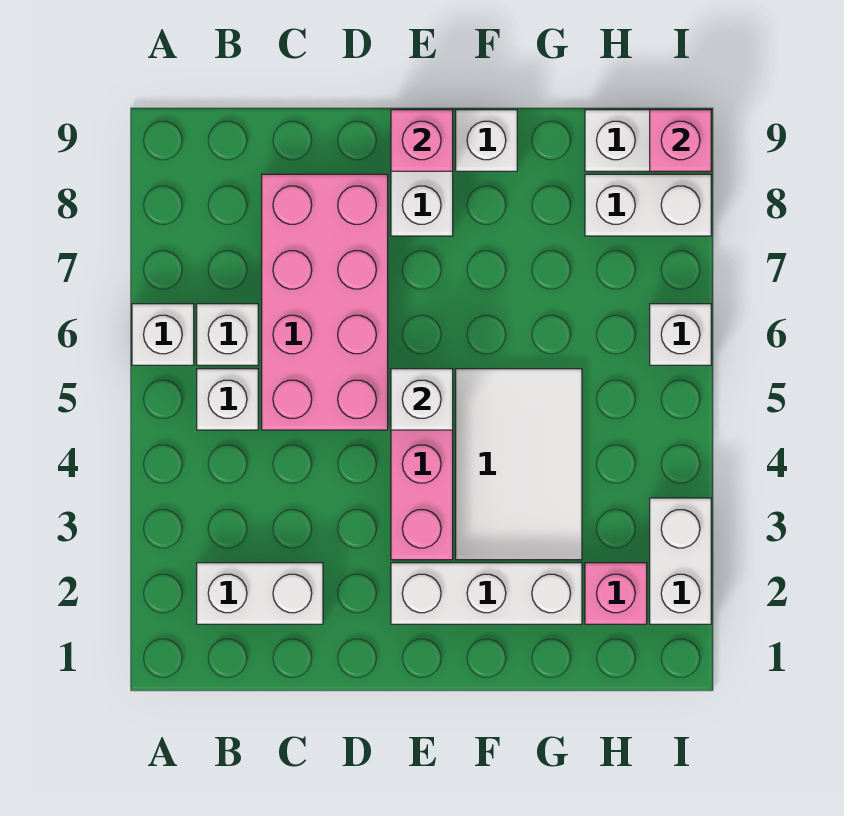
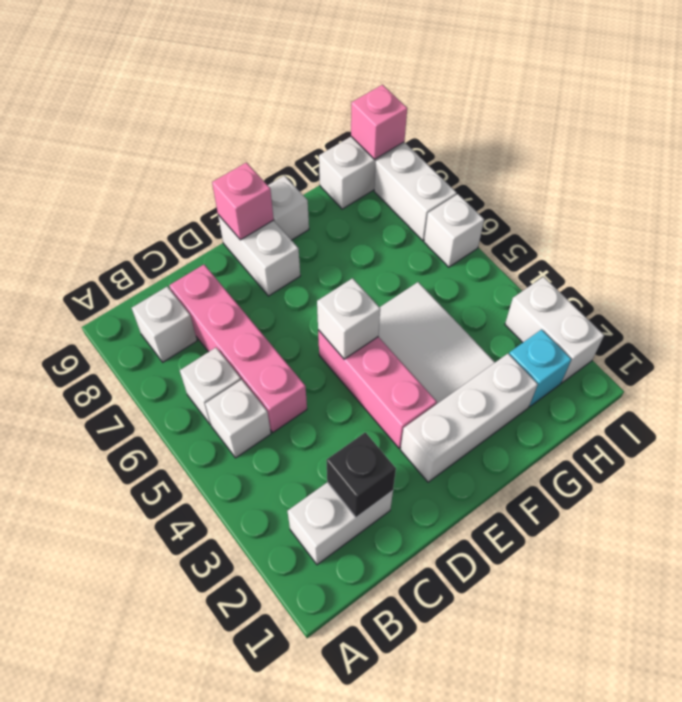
white 1x1 brick [132,304,194,365] -> white 1x1 brick moved to [132,286,197,362]
none -> black 1x1 brick [327,432,396,517]
pink 2x4 brick [262,174,388,430] -> pink 1x4 brick [169,264,307,432]
pink 1x1 brick [585,563,647,624] -> cyan 1x1 brick [509,329,571,406]
white 1x2 brick [585,174,711,236] -> white 1x2 brick turned to [374,143,457,241]

